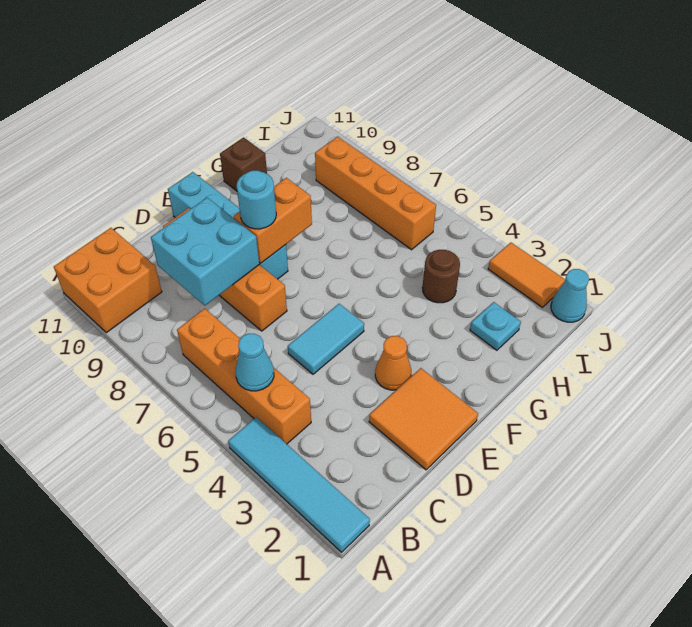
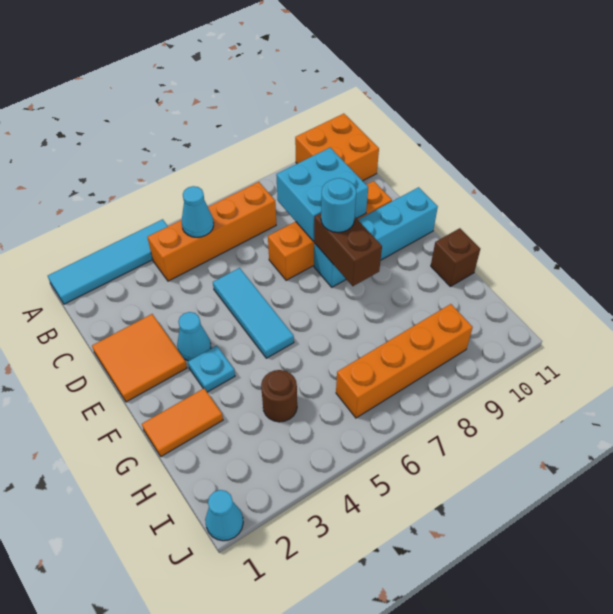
cyan 1x2 tile [288,304,364,374] -> cyan 1x3 tile [213,268,294,358]
orange 1x1 cone [375,336,411,390] -> cyan 1x1 cone [177,312,211,361]
orange 1x2 brick [233,178,312,263] -> brown 1x2 brick [314,213,382,286]
cyan 1x1 plate [470,302,521,350] -> cyan 1x1 plate moved to [188,346,235,392]
orange 1x2 tile [488,243,565,307] -> orange 1x2 tile moved to [142,389,223,457]

